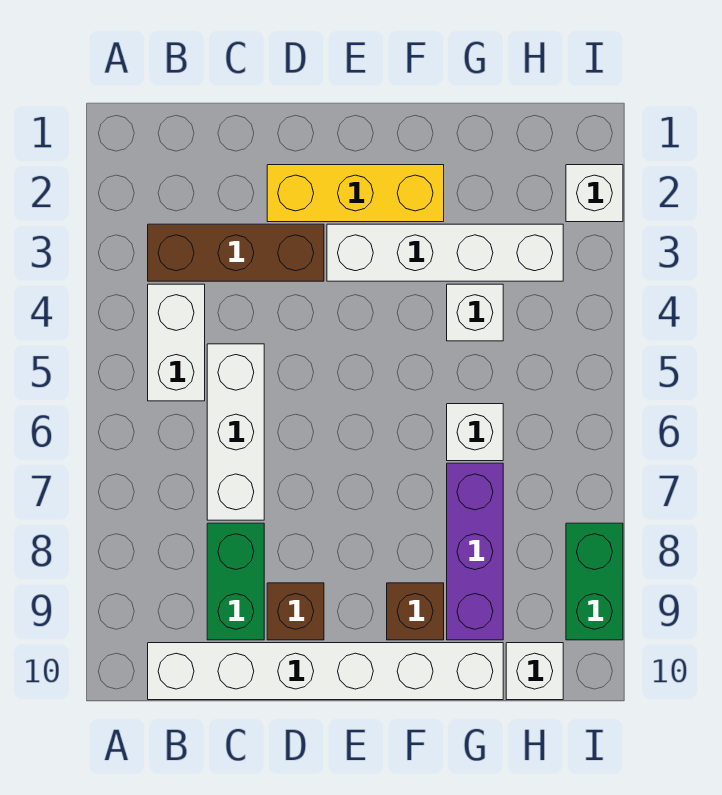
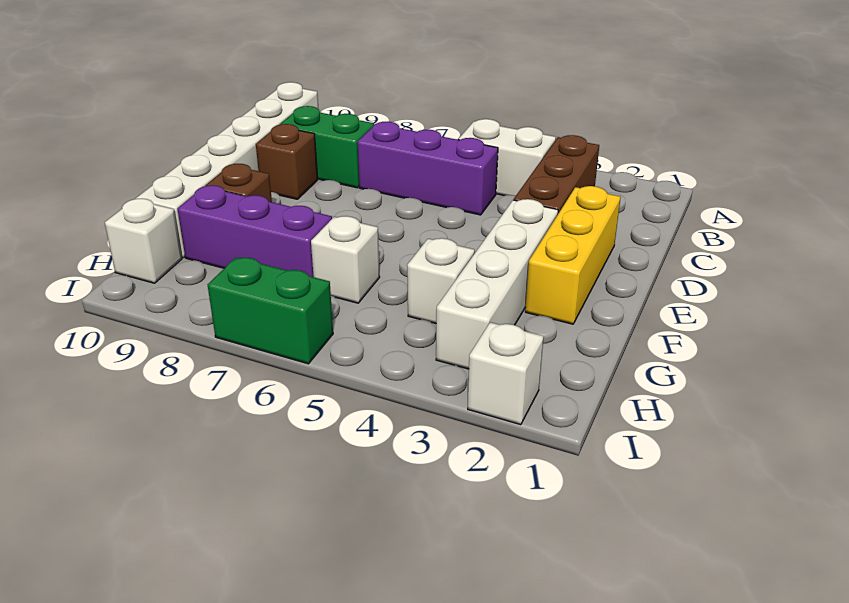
white 1x3 brick [207,344,264,520] -> purple 1x3 brick [358,122,498,215]
green 1x2 brick [566,523,623,640] -> green 1x2 brick moved to [208,258,333,364]

